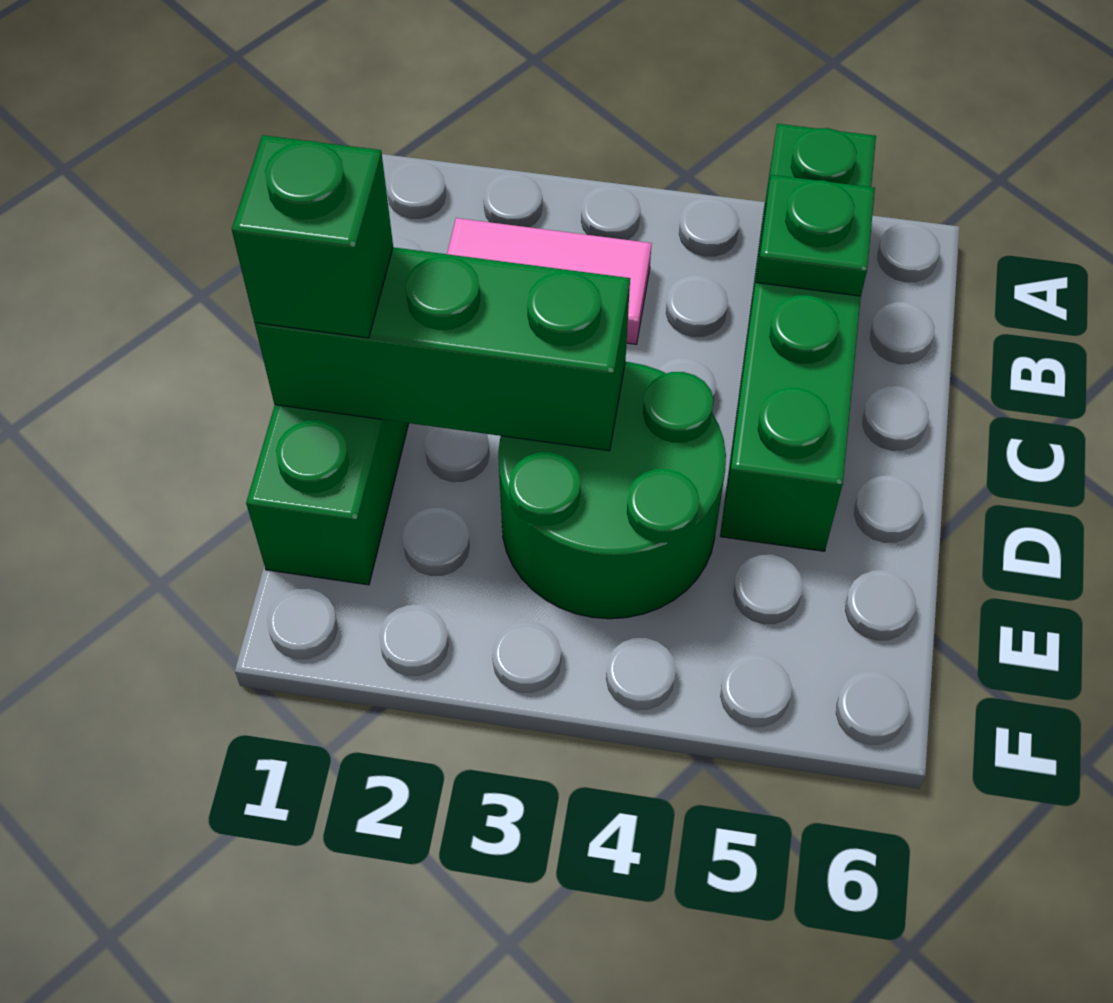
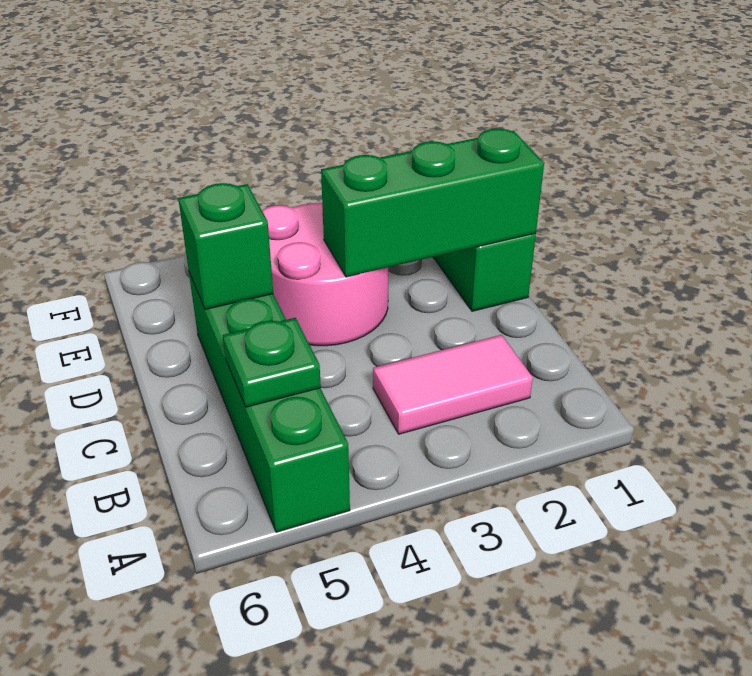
green 1x1 brick [232,135,393,338] -> green 1x1 brick moved to [178,183,273,309]
green 2x2 round brick [498,362,726,619] -> pink 2x2 round brick [262,203,388,346]

